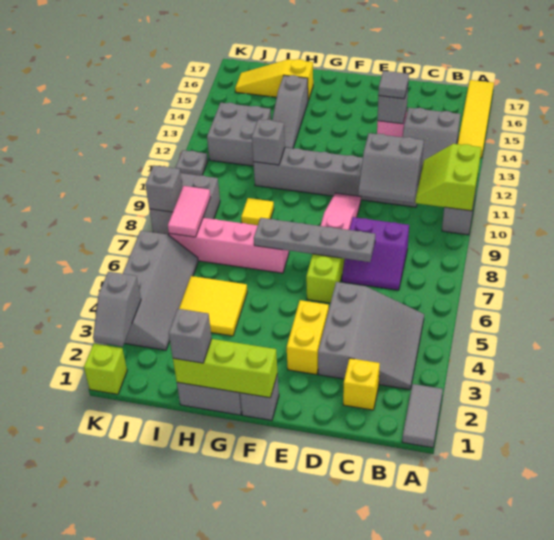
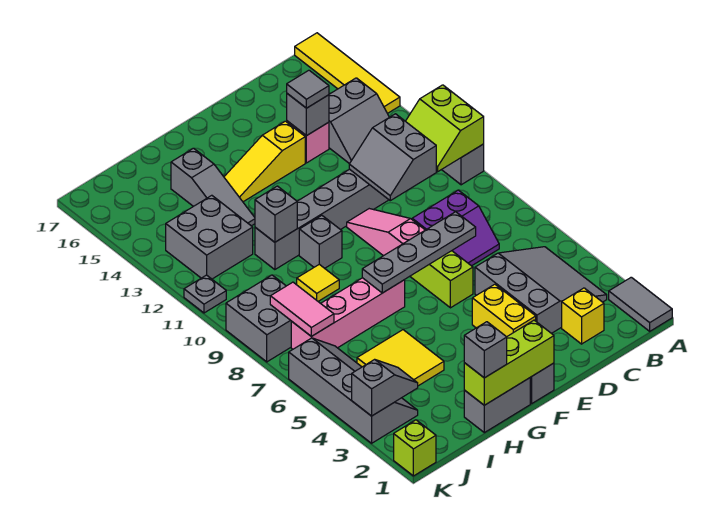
grey 2x2 slope [358,133,424,203] -> grey 2x2 slope turned to [349,114,436,201]
yellow 1x3 slope [235,59,313,100] -> yellow 1x3 slope moved to [224,121,305,202]
grey 1x2 slope [93,272,141,346] -> grey 1x2 slope turned to [352,359,418,416]
grey 1x1 brick [145,165,182,212] -> grey 1x1 brick moved to [299,216,342,268]

